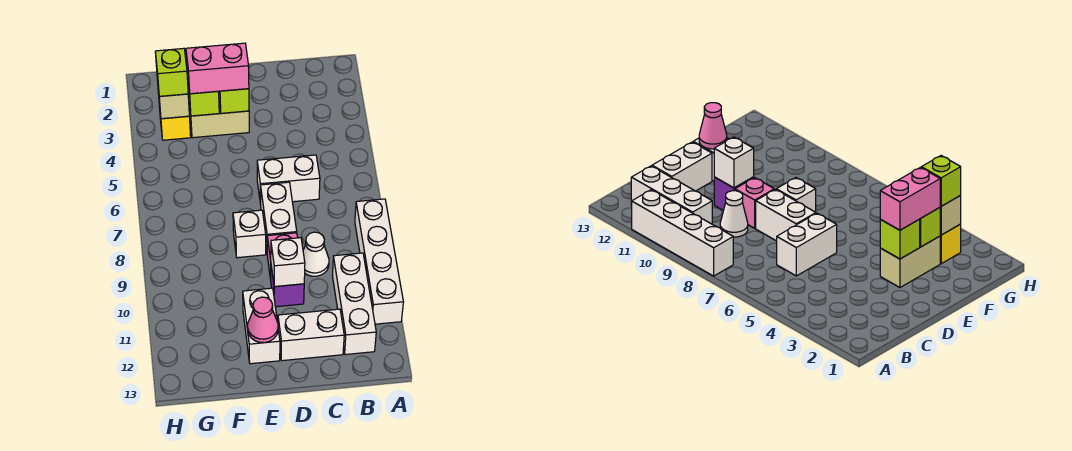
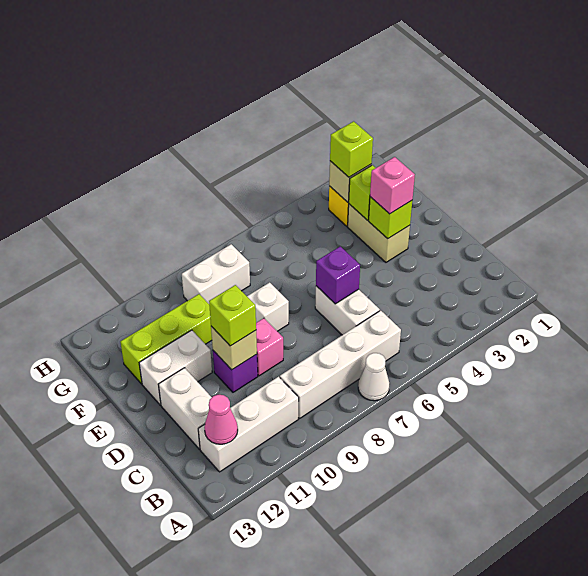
white 1x4 brick [355,199,403,324] -> white 1x4 brick moved to [280,310,401,418]
white 1x1 cone [303,232,329,276] -> white 1x1 cone moved to [358,353,390,401]
none -> purple 1x1 brick [316,246,360,304]
white 1x2 brick [261,182,297,250] -> white 1x2 brick moved to [182,244,250,304]
white 1x1 brick [271,238,305,287] -> tan 1x1 brick [211,326,257,370]
none -> lime 1x1 brick [209,285,256,346]
pink 1x2 brick [186,43,249,94] -> pink 1x1 brick [370,157,415,214]
pink 1x1 cone [248,297,278,343] -> pink 1x1 cone moved to [204,395,238,444]
none -> lime 1x3 brick [120,294,212,384]

